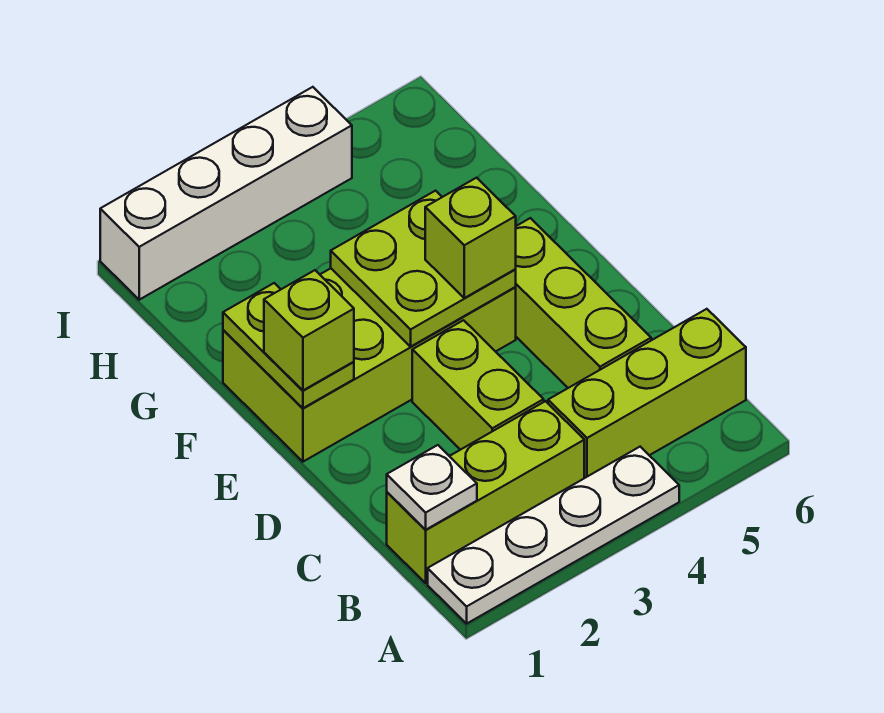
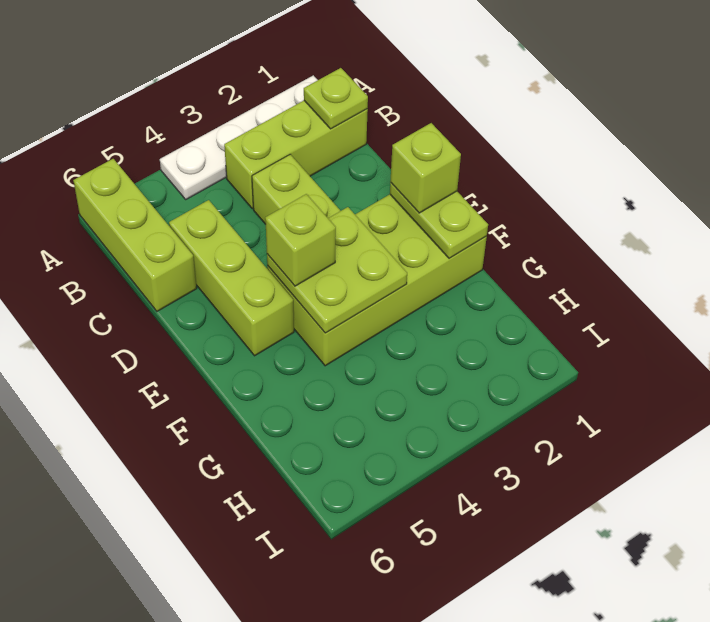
white 1x1 plate [387,445,477,530] -> lime 1x1 plate [304,68,368,129]
lime 1x3 brick [548,309,746,478] -> lime 1x3 brick turned to [73,159,197,311]
white 1x4 brick [100,87,352,300] -> none

